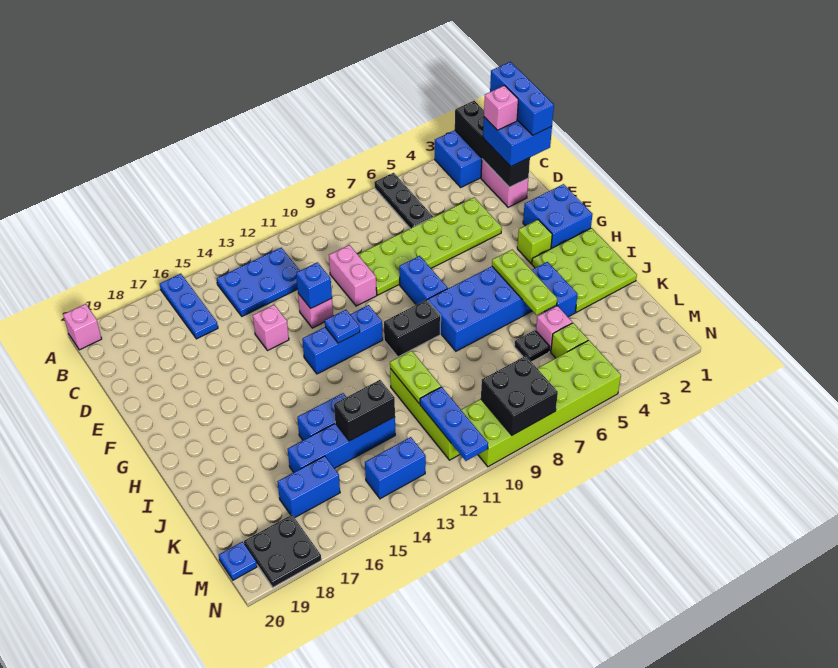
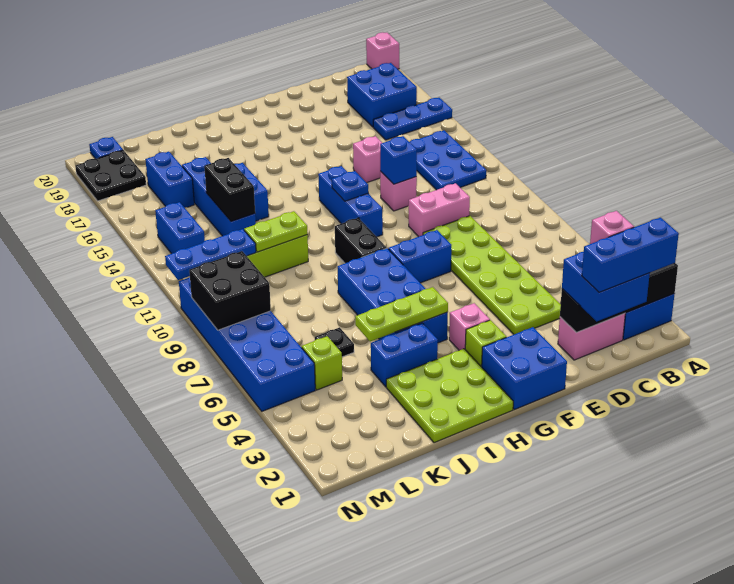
black 1x3 plate [374,173,433,229] -> none
none -> blue 2x2 brick [347,63,417,127]
pink 1x1 brick [536,306,572,352] -> pink 1x1 brick moved to [449,303,490,351]
lime 2x6 brick [461,340,621,467] -> blue 2x6 brick [179,277,315,411]

